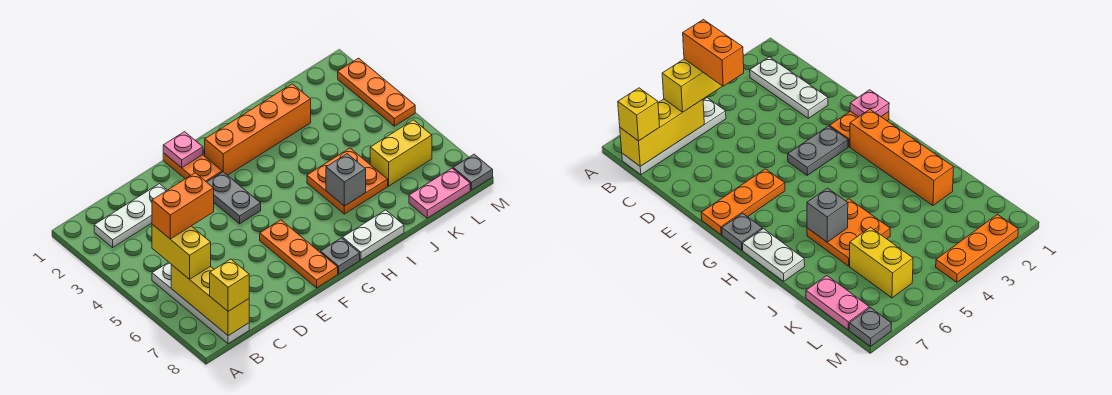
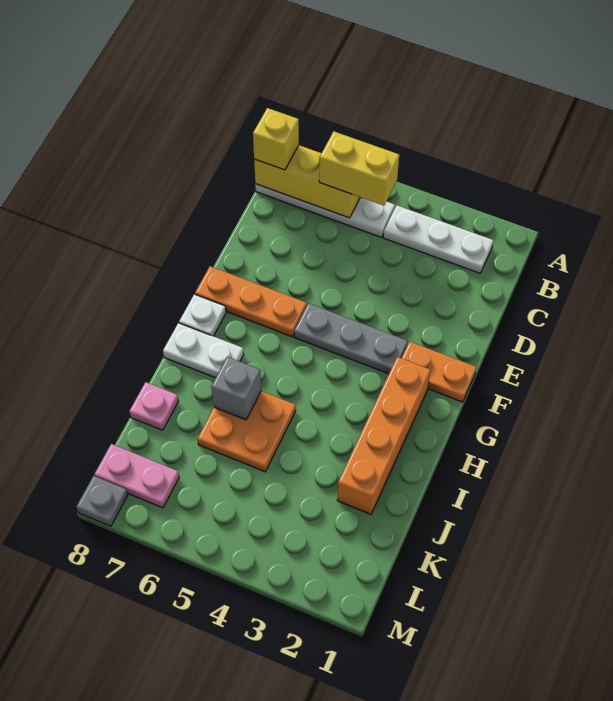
white 1x3 plate [94,184,167,247] -> white 1x3 plate turned to [383,205,493,273]
orange 1x2 brick [152,173,214,239] -> none
pink 1x1 plate [163,132,203,168] -> pink 1x1 plate moved to [129,382,178,430]
grey 1x2 plate [207,172,261,224] -> grey 1x3 plate [294,303,408,374]
grey 1x1 plate [320,238,360,274] -> white 1x1 plate [179,294,226,336]
white 1x2 plate [343,210,404,260] -> white 1x2 plate turned to [163,323,244,378]
yellow 1x2 brick [370,120,432,186] -> none
pink 1x2 plate [409,168,470,218] -> pink 1x2 plate turned to [95,444,179,508]
orange 1x3 plate [338,58,415,126] -> none

